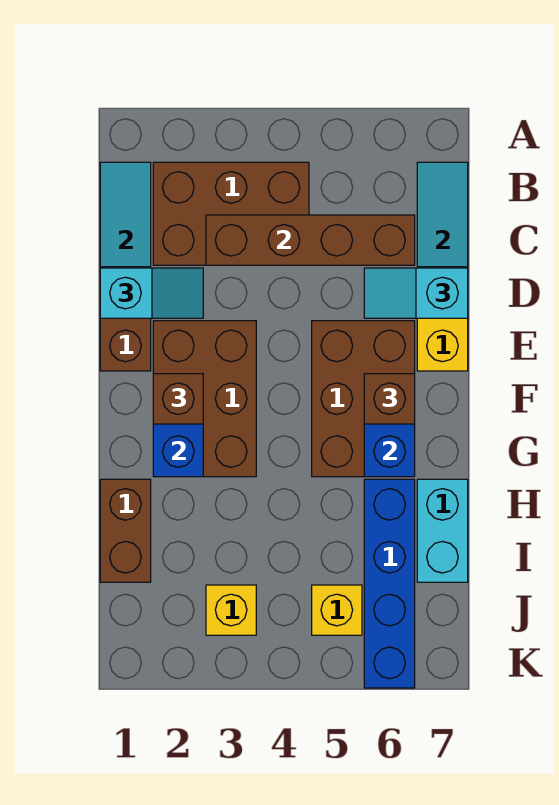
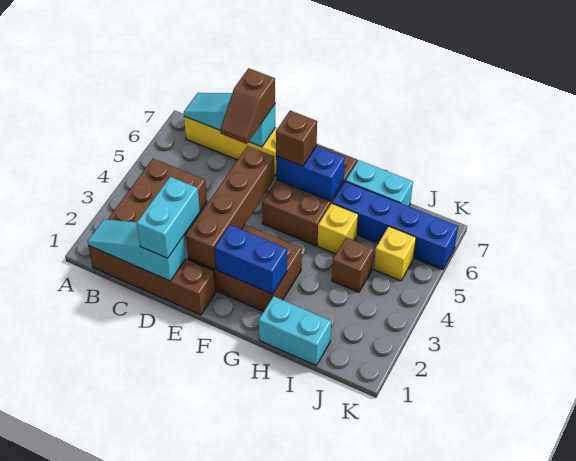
brown 1x4 brick [206,215,415,265] -> brown 1x4 brick moved to [186,146,274,269]
cyan 1x2 slope [100,268,203,318] -> cyan 1x2 brick [137,177,200,258]
cyan 1x2 slope [364,268,468,318] -> brown 1x2 slope [220,68,275,144]
brown 2x3 brick [312,321,415,477] -> brown 2x3 brick turned to [262,144,357,246]
brown 1x1 brick [153,374,203,424] -> brown 1x1 brick moved to [332,237,374,292]
brown 1x2 brick [100,479,151,582] -> cyan 1x2 brick [259,296,331,365]
yellow 1x1 brick [206,585,256,635] -> yellow 1x1 brick moved to [318,203,358,254]

